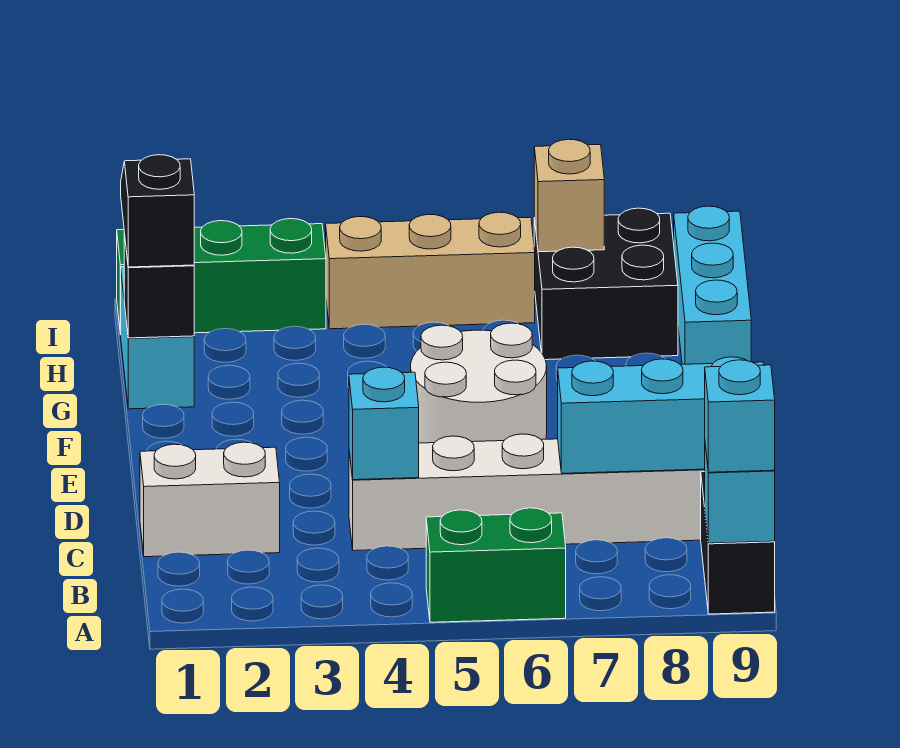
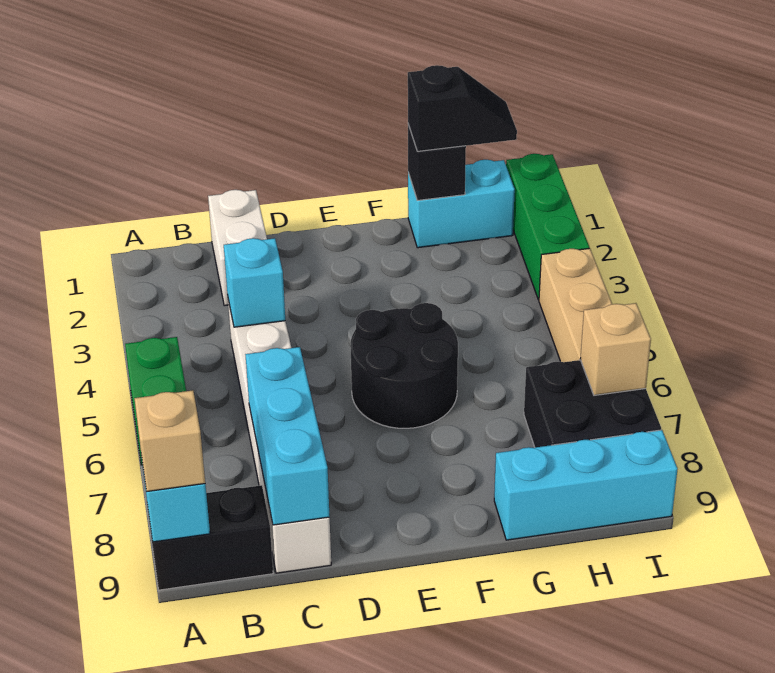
cyan 1x1 brick [705,360,775,472] -> tan 1x1 brick [134,390,205,491]
white 2x2 round brick [411,323,547,443] -> black 2x2 round brick [350,303,458,428]

